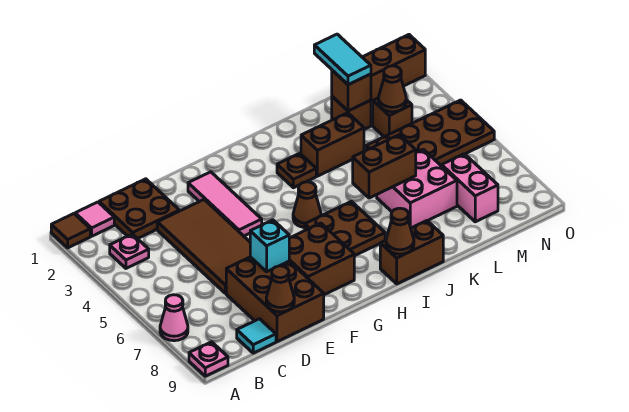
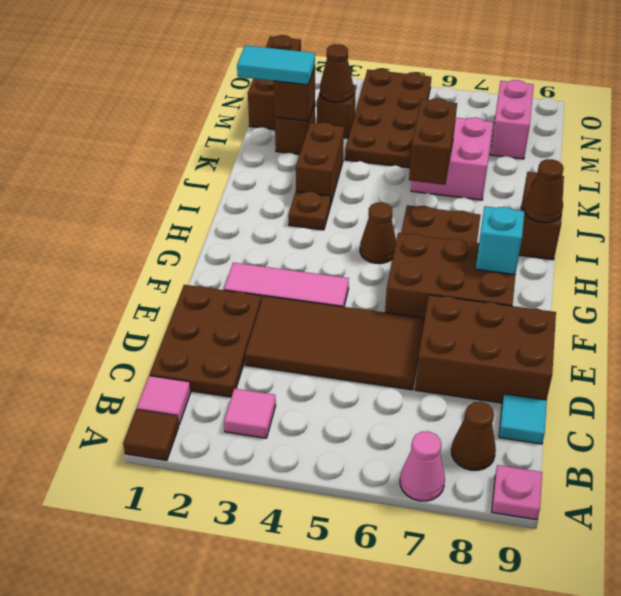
pink 1x1 plate [110,234,149,268] -> pink 1x1 tile [224,389,276,438]
brown 2x2 plate [99,179,179,239] -> brown 2x3 plate [150,285,261,397]
brown 1x1 cone [266,266,294,312] -> brown 1x1 cone moved to [451,402,496,470]
cyan 1x1 brick [250,220,289,272] -> cyan 1x1 brick moved to [476,206,525,275]
brown 2x2 brick [289,223,354,295] -> brown 2x3 brick [385,233,515,320]
pink 1x2 brick [442,154,498,222] -> pink 1x2 brick turned to [490,80,534,159]

